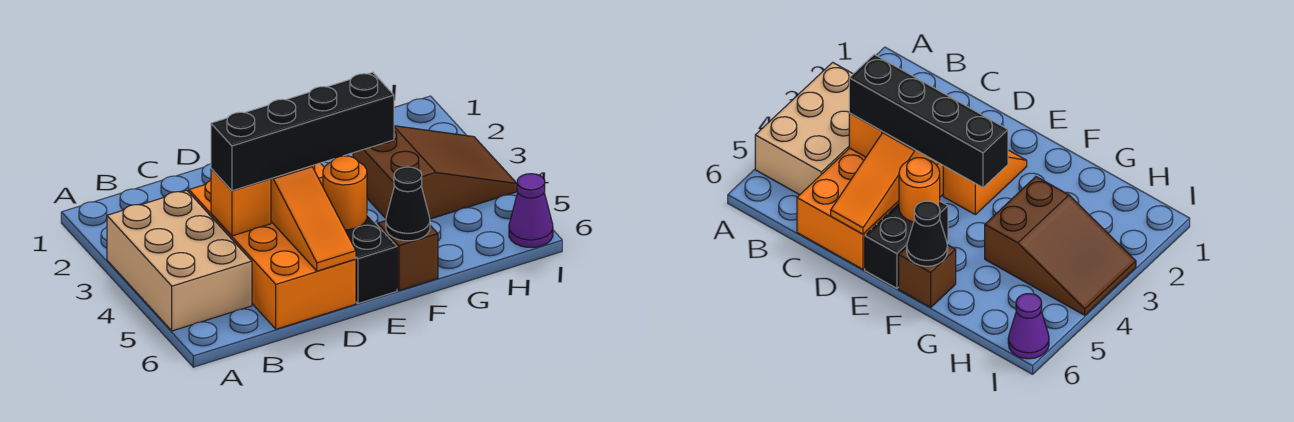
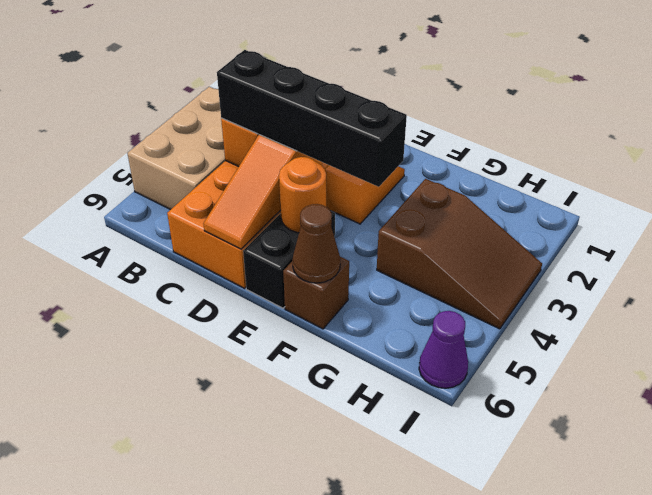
black 1x1 cone [386,167,430,241] -> brown 1x1 cone [292,204,340,283]

